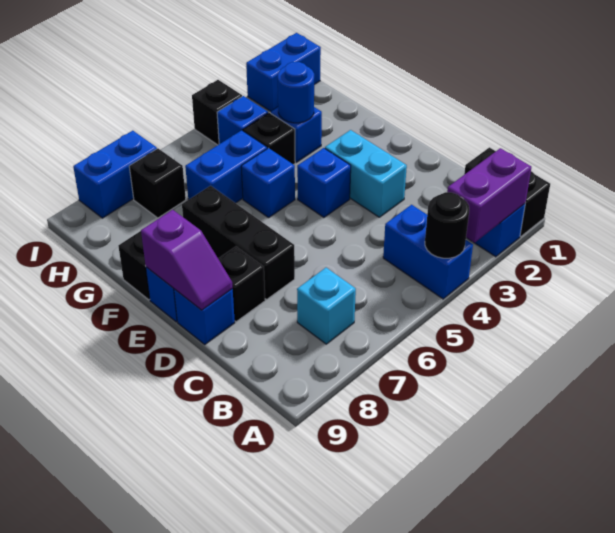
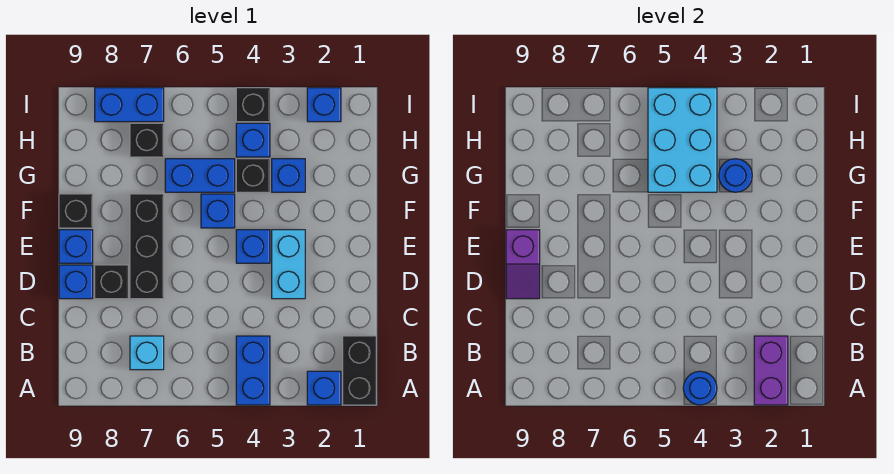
purple 1x2 brick [447,148,531,243] -> purple 1x2 brick turned to [754,336,788,405]
black 1x1 round brick [425,192,469,258] -> blue 1x1 round brick [683,371,717,405]
none -> cyan 2x3 brick [648,88,717,192]
blue 1x2 brick [246,33,321,111] -> blue 1x1 brick [307,88,341,122]

